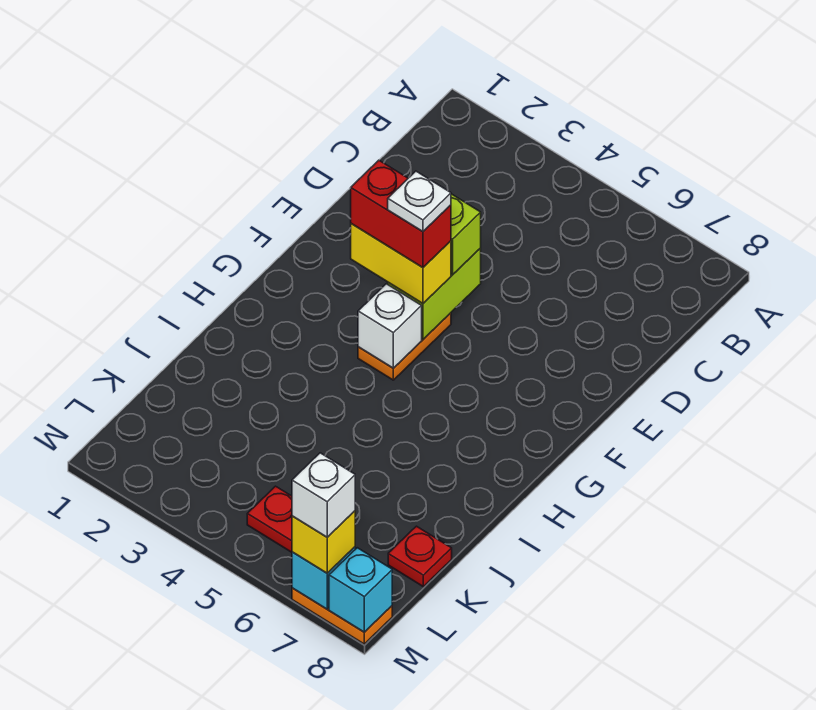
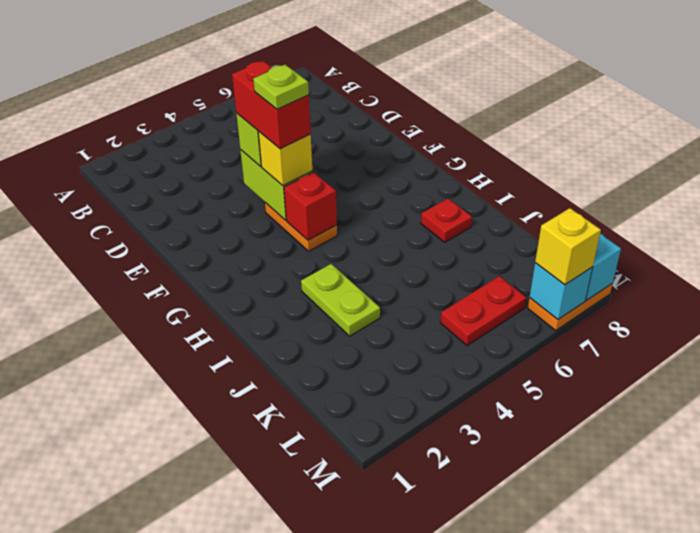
yellow 1x2 brick [351,224,451,304] -> yellow 1x1 brick [258,131,312,186]
red 1x2 brick [351,160,451,268] -> red 1x2 brick turned to [232,61,311,149]
white 1x1 plate [388,171,451,232] -> lime 1x1 plate [253,65,309,109]
white 1x1 brick [358,284,422,368] -> red 1x1 brick [284,172,337,240]
none -> lime 1x2 plate [301,264,380,336]
red 1x1 plate [388,526,452,587] -> red 1x1 plate moved to [421,199,472,242]
white 1x1 brick [292,453,355,537] -> none

